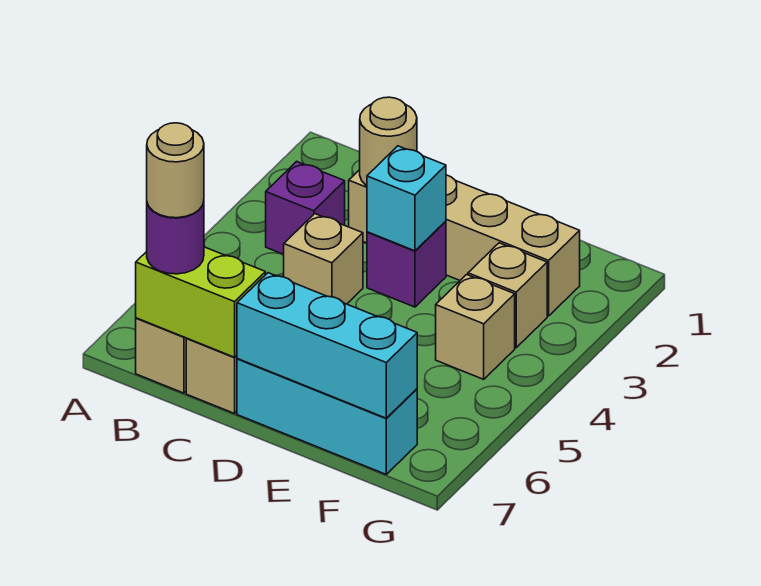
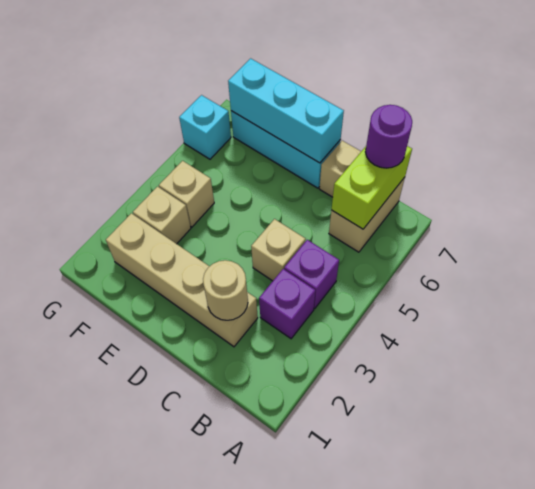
lime 1x2 brick [136,247,265,357] -> lime 1x2 brick turned to [331,146,412,229]
tan 1x1 round brick [147,123,204,218] -> none
purple 1x1 brick [367,221,446,307] -> purple 1x1 brick moved to [284,240,339,309]
cyan 1x1 brick [367,146,446,251] -> cyan 1x1 brick moved to [179,95,231,159]

